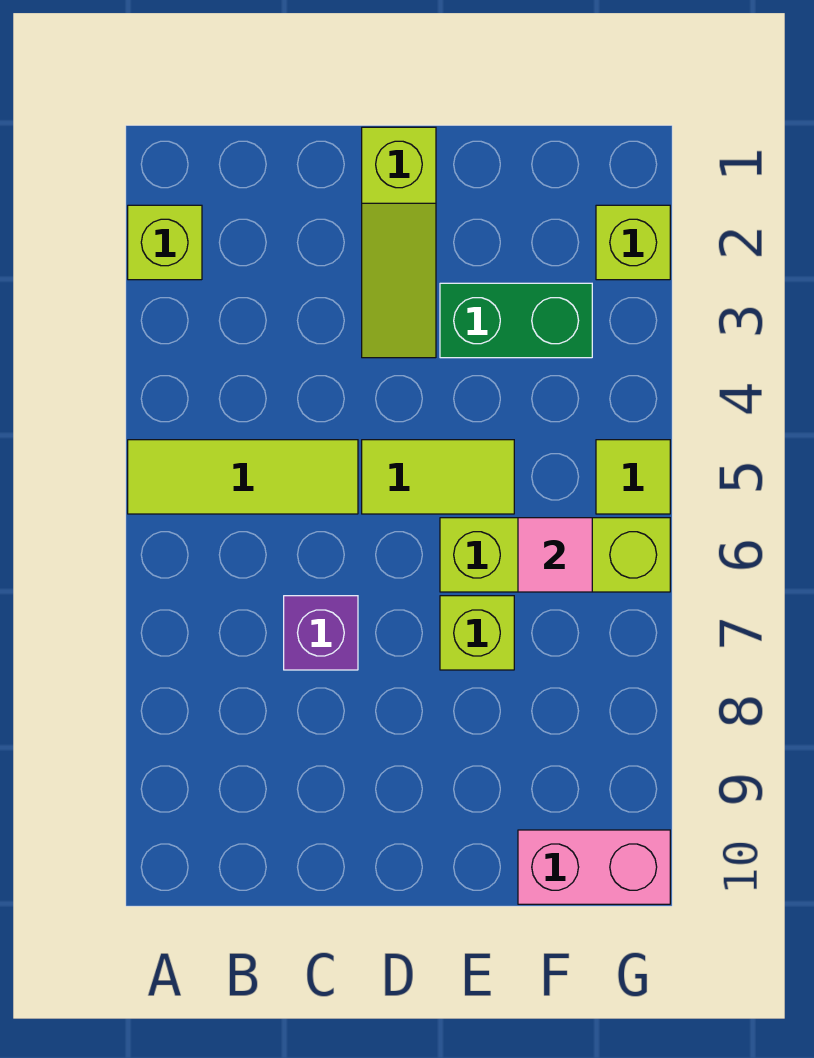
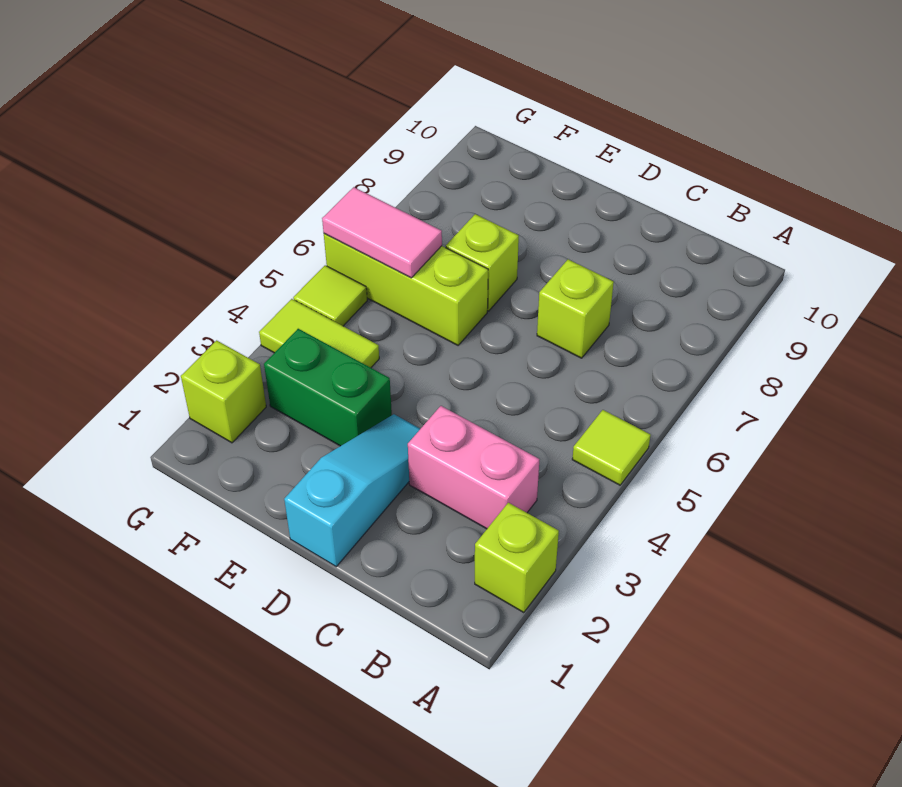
lime 1x3 tile [128,440,358,514] -> lime 1x1 tile [572,410,651,485]
purple 1x1 brick [284,596,358,670] -> lime 1x1 brick [537,259,614,358]
lime 1x3 slope [362,127,436,358] -> cyan 1x3 slope [284,414,420,567]
lime 1x2 tile [362,440,514,514] -> lime 1x2 tile moved to [259,299,379,368]
pink 1x1 tile [518,518,592,592] -> pink 1x2 tile [322,187,442,278]
pink 1x2 brick [518,830,670,904] -> pink 1x2 brick moved to [408,406,539,529]

